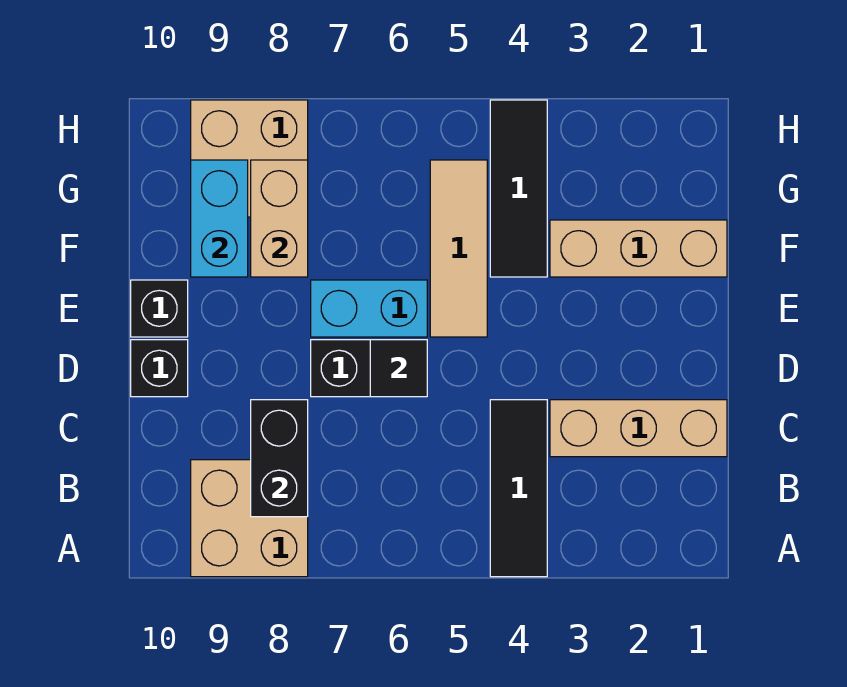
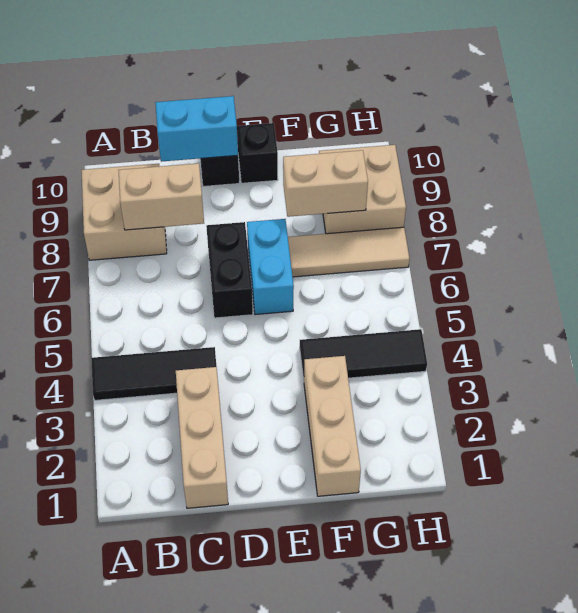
black 1x2 brick [251,400,308,517] -> tan 1x2 brick [119,163,204,230]
black 1x1 tile [370,340,427,397] -> none
tan 1x3 tile [430,160,487,337] -> tan 1x3 tile moved to [288,227,409,277]
cyan 1x2 brick [191,160,248,277] -> cyan 1x2 brick moved to [155,96,238,162]

